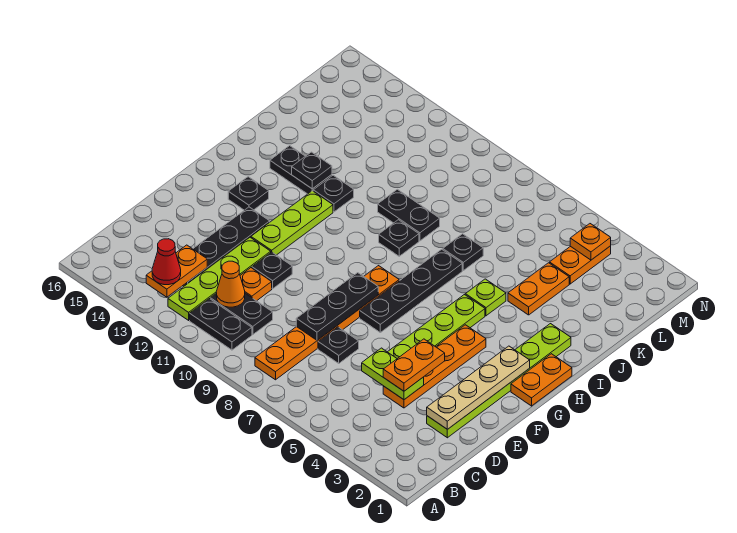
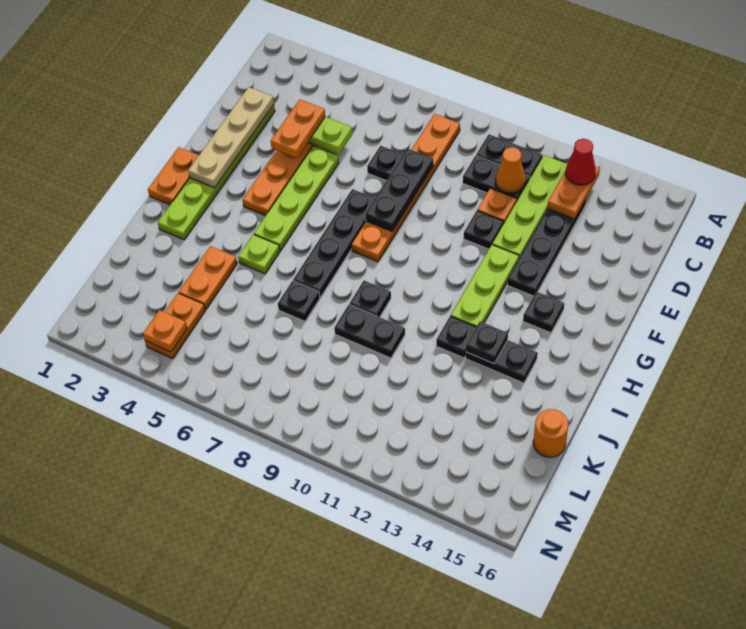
none -> orange 1x1 round brick [533,409,568,457]

